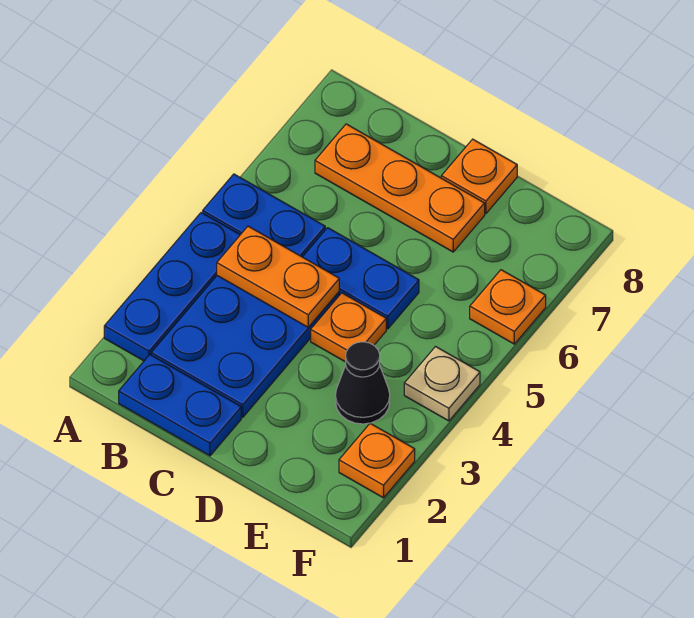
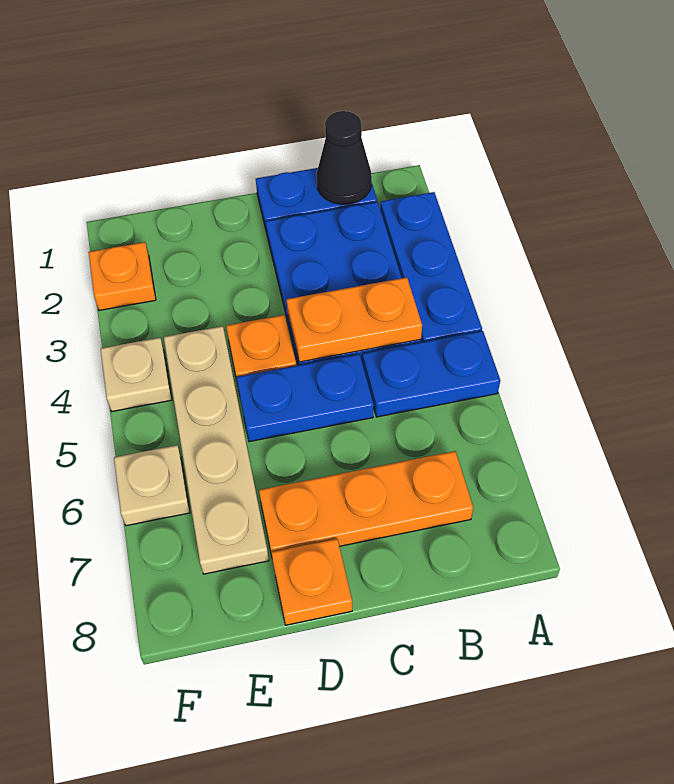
black 1x1 cone [335,342,390,424] -> black 1x1 cone moved to [316,111,372,204]
none -> tan 1x4 plate [164,326,269,574]
orange 1x1 plate [470,270,546,344] -> tan 1x1 plate [114,445,190,526]

